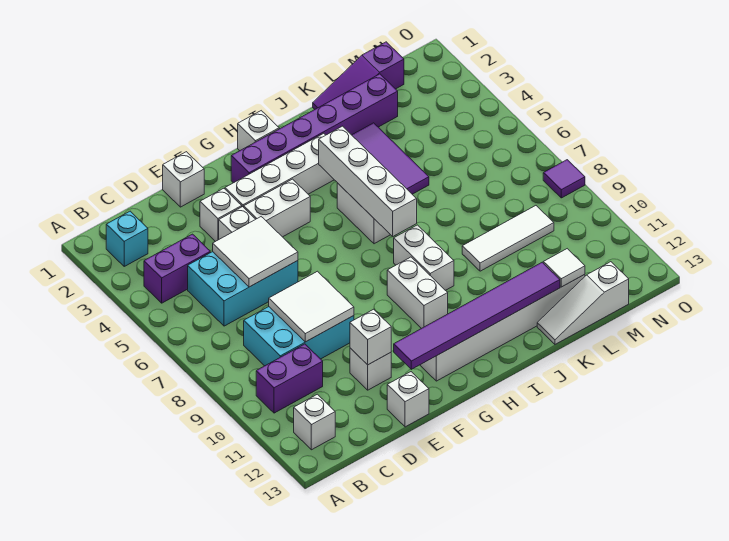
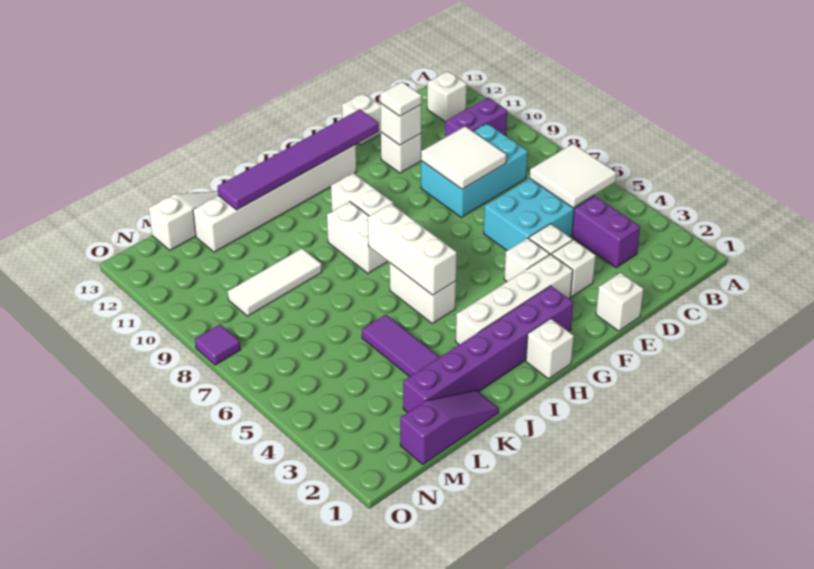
cyan 1x1 brick [106,211,148,266] -> none
purple 1x2 brick [144,234,210,303] -> purple 1x2 brick turned to [572,196,640,268]
white 2x2 tile [213,217,298,287] -> white 2x2 tile moved to [530,144,617,208]
white 1x2 brick [244,179,310,237] -> white 1x1 brick [504,238,550,281]
white 1x4 brick [319,126,417,237] -> white 1x3 brick [368,204,457,295]
white 1x1 tile [543,249,585,287] -> white 1x1 tile moved to [380,82,422,116]

